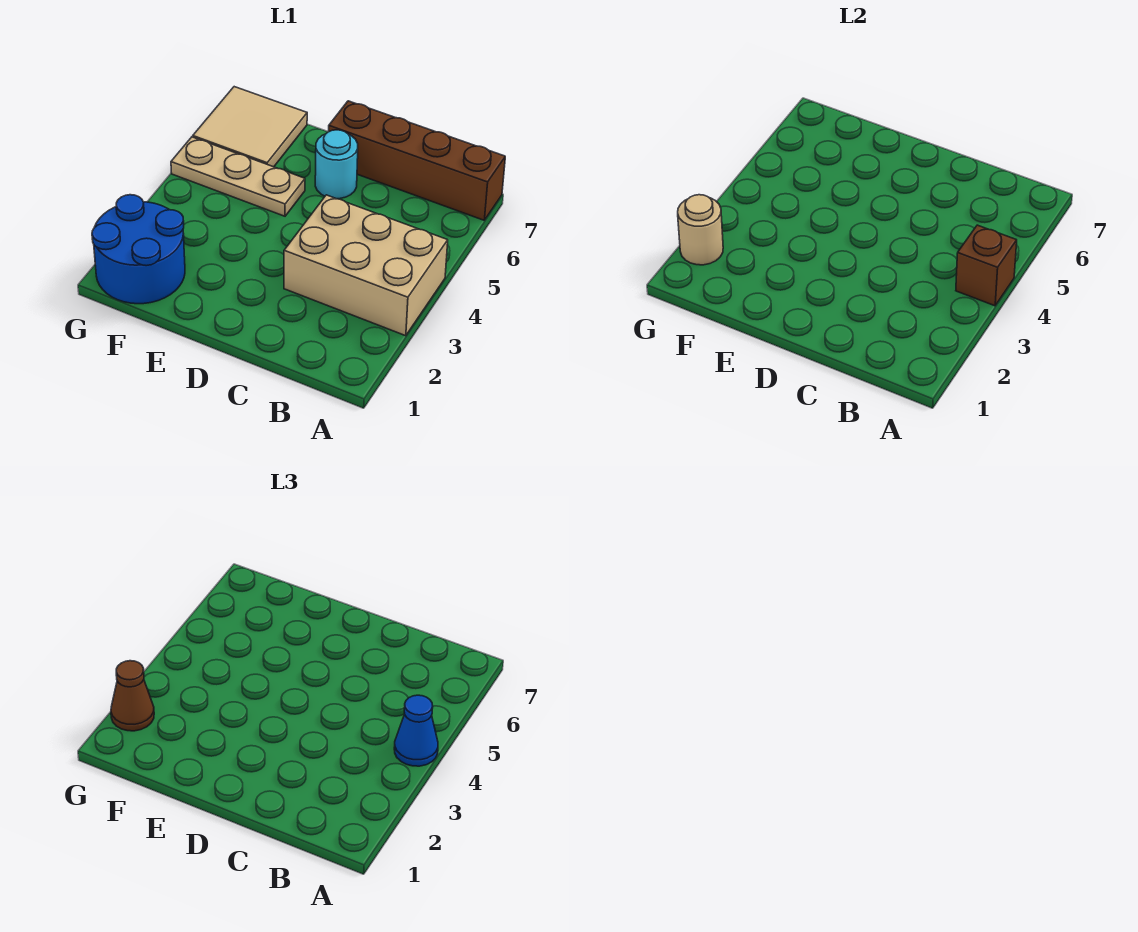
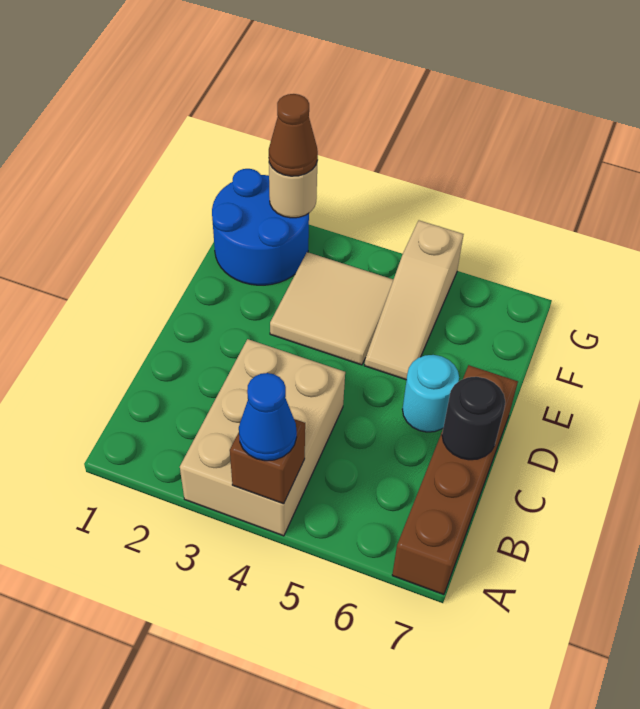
none -> black 1x1 round brick [442,377,505,460]
tan 1x3 plate [171,137,305,216] -> tan 1x3 slope [364,221,464,380]
tan 2x2 tile [193,87,307,167] -> tan 2x2 tile moved to [270,252,393,365]

